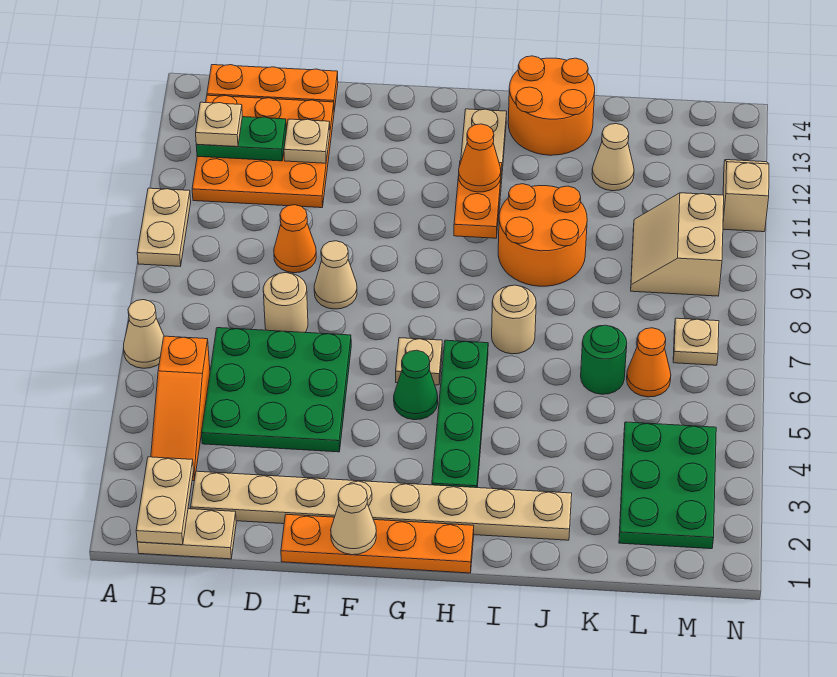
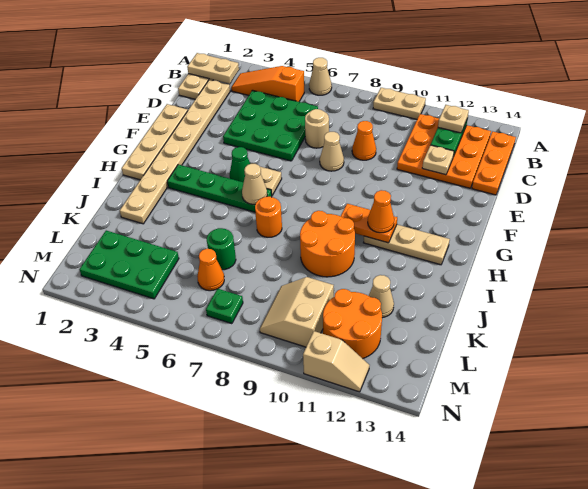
orange 1x4 plate [281,514,474,573] -> tan 1x4 plate [122,104,188,180]
tan 1x1 cone [331,484,376,555] -> tan 1x1 cone moved to [242,164,267,204]
tan 1x1 round brick [492,285,536,354] -> orange 1x1 round brick [255,197,282,237]
orange 2x2 round brick [508,56,595,155] -> orange 2x2 round brick moved to [323,289,382,359]
tan 2x2 slope [631,193,724,296] -> tan 2x2 slope turned to [260,277,334,347]
tan 1x1 plate [673,318,719,365] -> green 1x1 plate [206,289,243,324]

